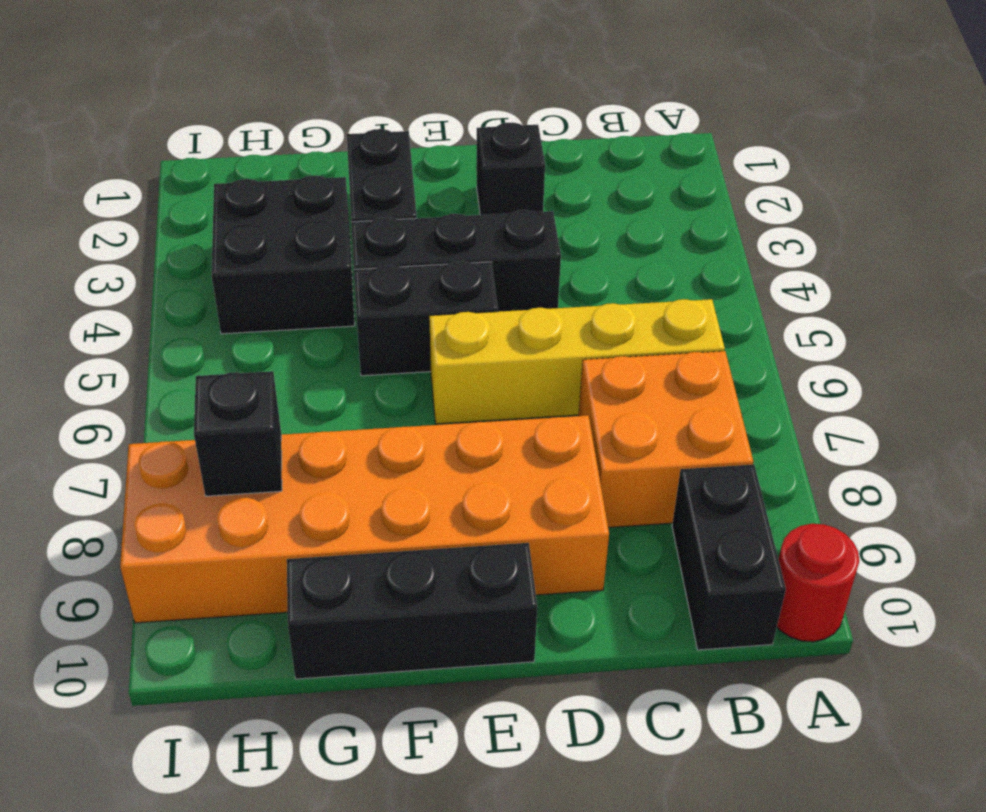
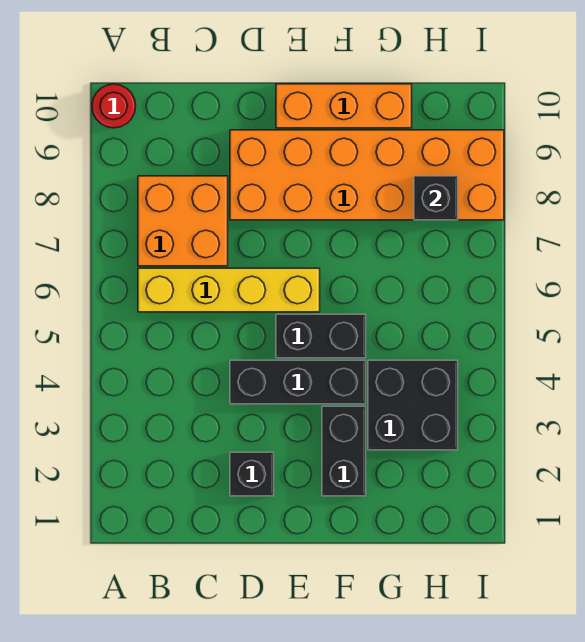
black 1x2 brick [672,464,786,650] -> none
black 1x3 brick [287,543,537,679] -> orange 1x3 brick [276,84,412,128]

